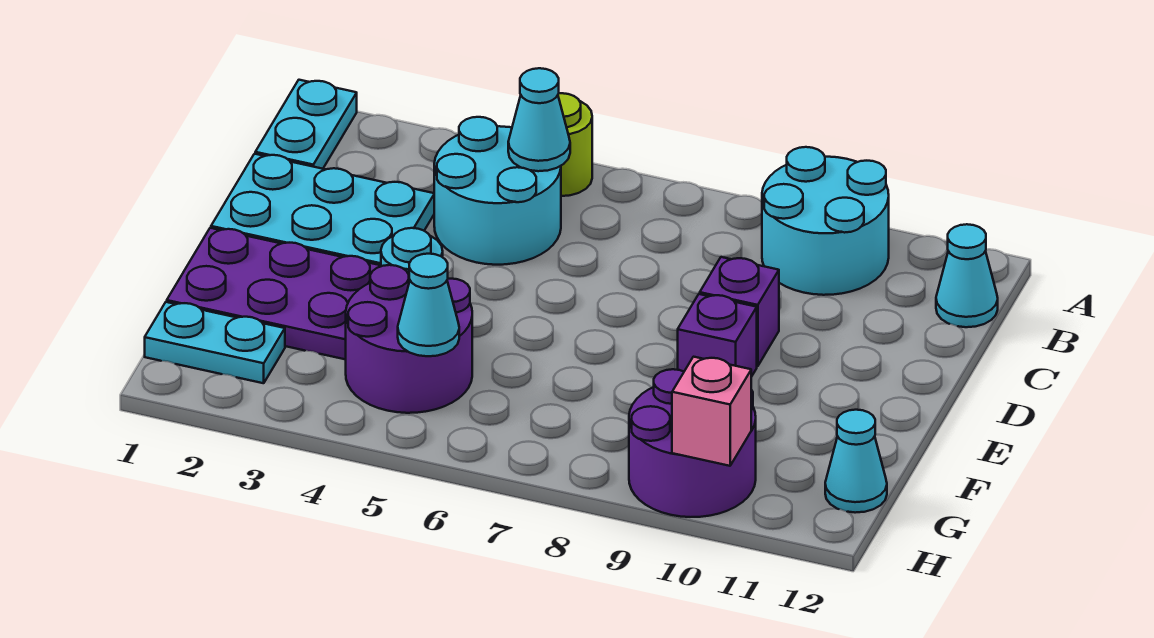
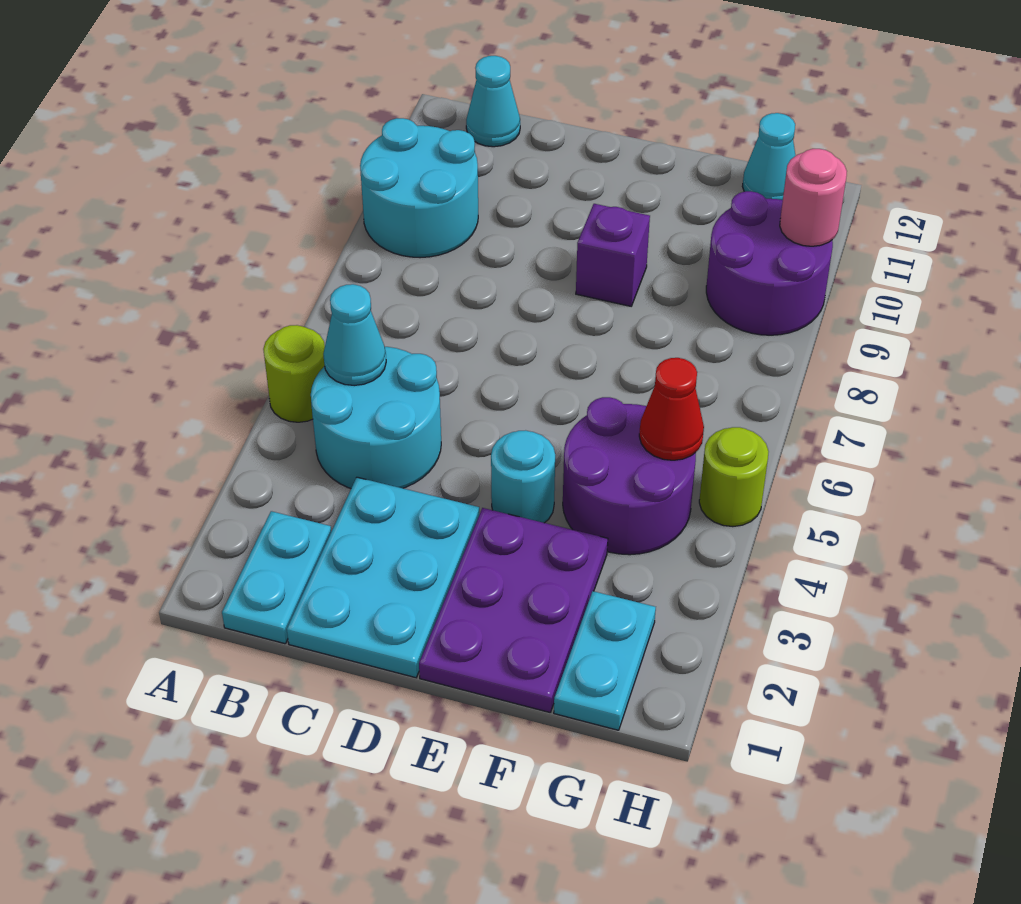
cyan 1x2 plate [255,80,357,169] -> cyan 1x2 plate turned to [222,511,331,644]
purple 1x1 brick [700,257,779,366] -> none
cyan 1x1 cone [398,254,459,356] -> red 1x1 cone [639,358,704,460]
none -> lime 1x1 round brick [699,427,769,527]
pink 1x1 brick [672,357,751,466] -> pink 1x1 round brick [780,149,847,246]

